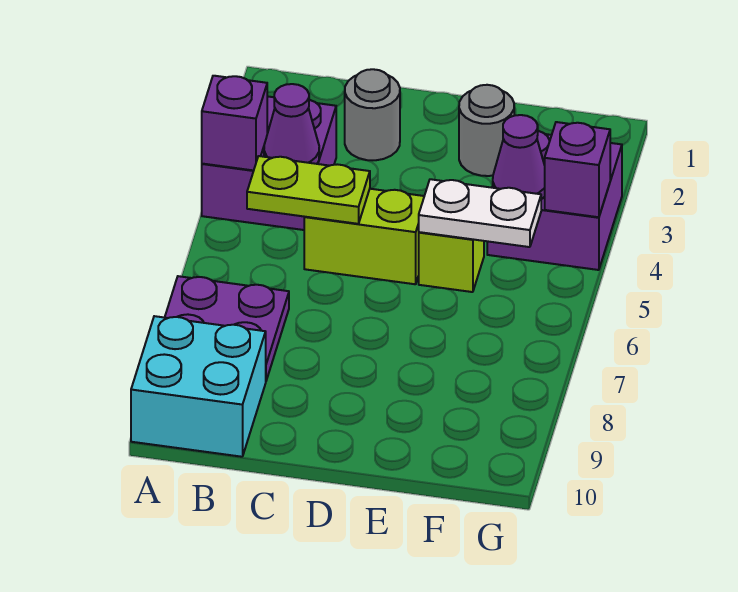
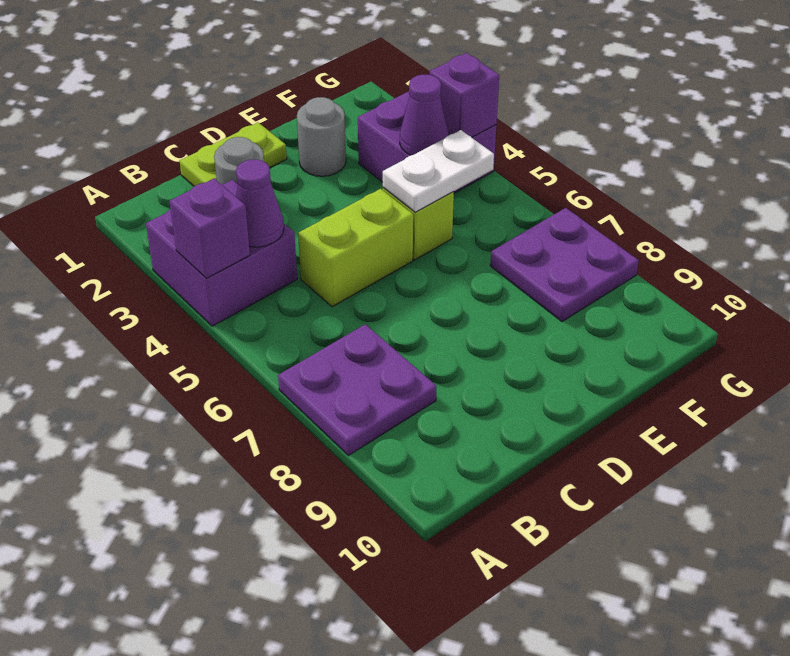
cyan 2x2 brick [131,316,266,457] -> none
lime 1x2 plate [247,156,370,224] -> lime 1x2 plate moved to [180,123,287,186]
none -> purple 2x2 plate [490,208,639,322]

